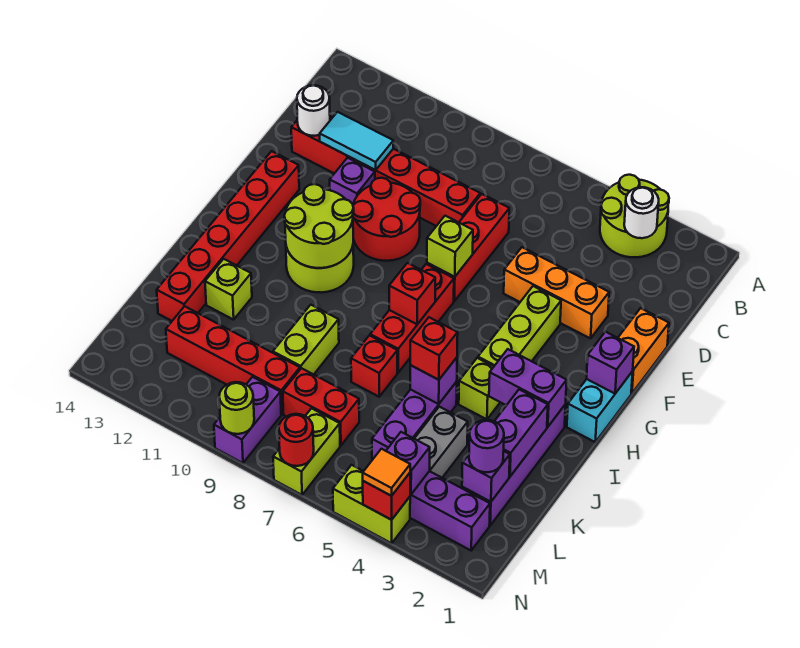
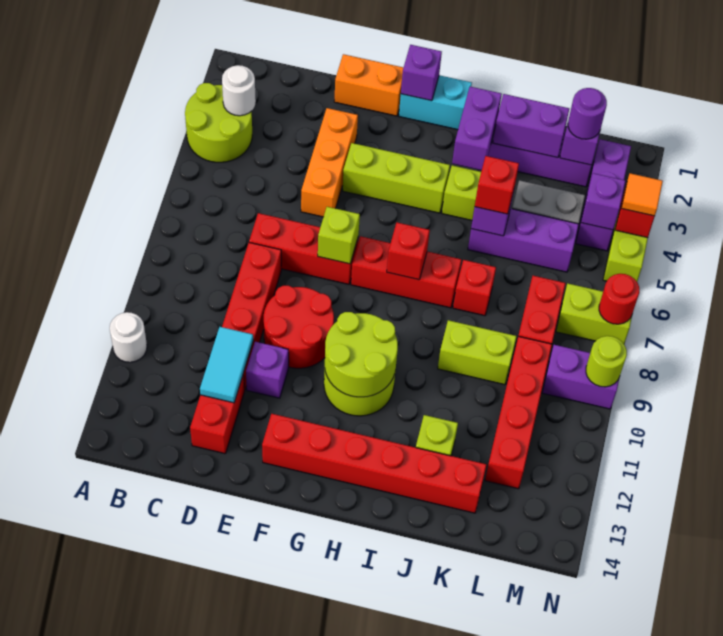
white 1x1 round brick [297,85,330,136] -> white 1x1 round brick moved to [110,312,147,362]

